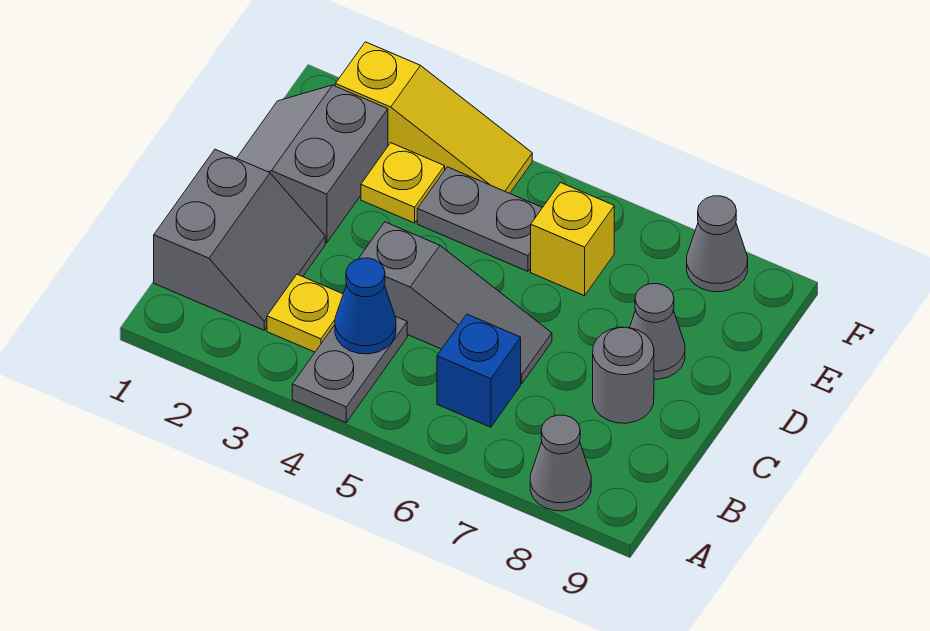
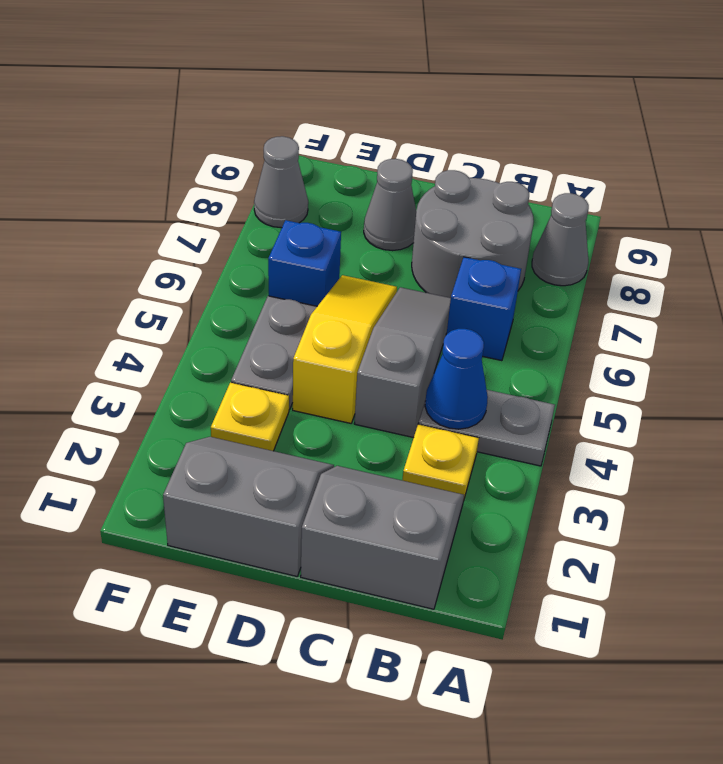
grey 1x1 round brick [593,327,654,423] -> grey 2x2 round brick [412,170,534,298]
grey 2x2 slope [237,85,388,243] -> grey 2x2 slope turned to [163,437,334,576]
yellow 1x1 brick [531,183,614,296] -> blue 1x1 brick [268,220,341,306]
yellow 1x3 slope [335,42,532,193] -> yellow 1x3 slope moved to [293,275,397,423]

